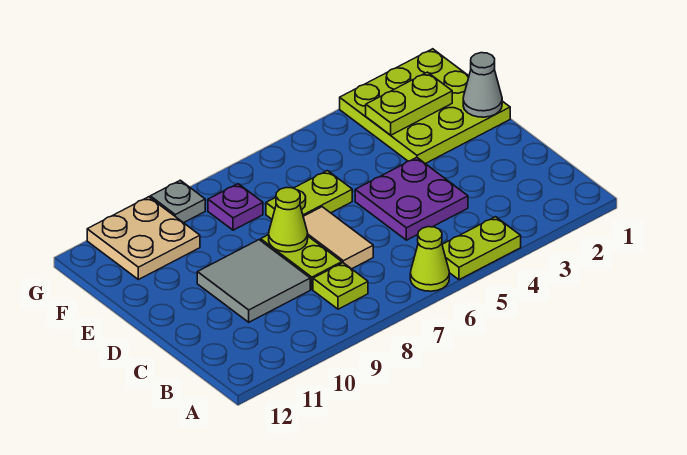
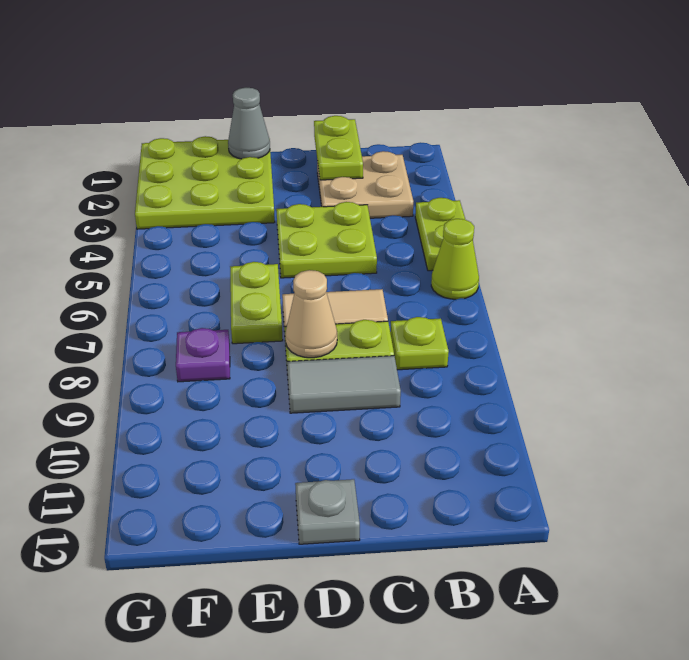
purple 2x2 plate [355,157,468,240] -> lime 2x2 plate [276,202,377,278]
grey 2x2 tile [197,240,310,322] -> grey 1x2 tile [287,356,401,413]
lime 1x1 cone [269,188,308,252] -> tan 1x1 cone [285,270,337,358]
lime 1x2 plate [366,72,452,135] -> lime 1x2 plate moved to [314,116,363,180]
tan 2x2 plate [87,197,200,280] -> tan 2x2 plate moved to [317,151,413,218]
grey 1x1 plate [150,180,205,223] -> grey 1x1 plate moved to [295,479,360,544]

